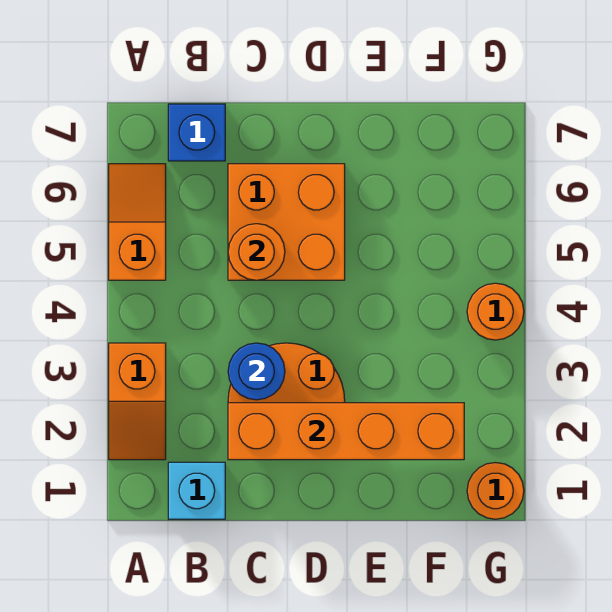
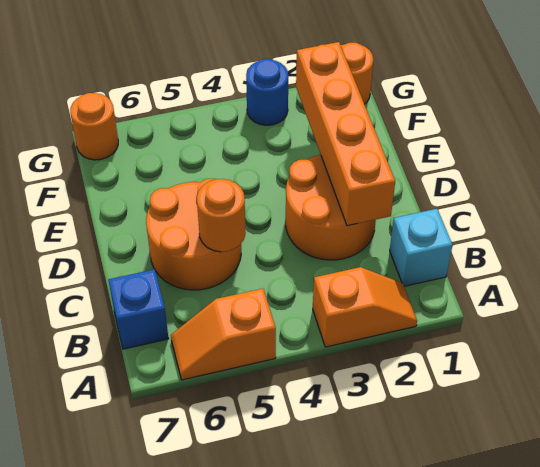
blue 1x1 round brick [228,343,285,400] -> blue 1x1 round brick moved to [246,59,288,125]
orange 2x2 brick [228,164,345,280] -> orange 2x2 round brick [146,179,241,290]
orange 1x1 round brick [467,283,524,340] -> orange 1x1 round brick moved to [70,93,118,160]

